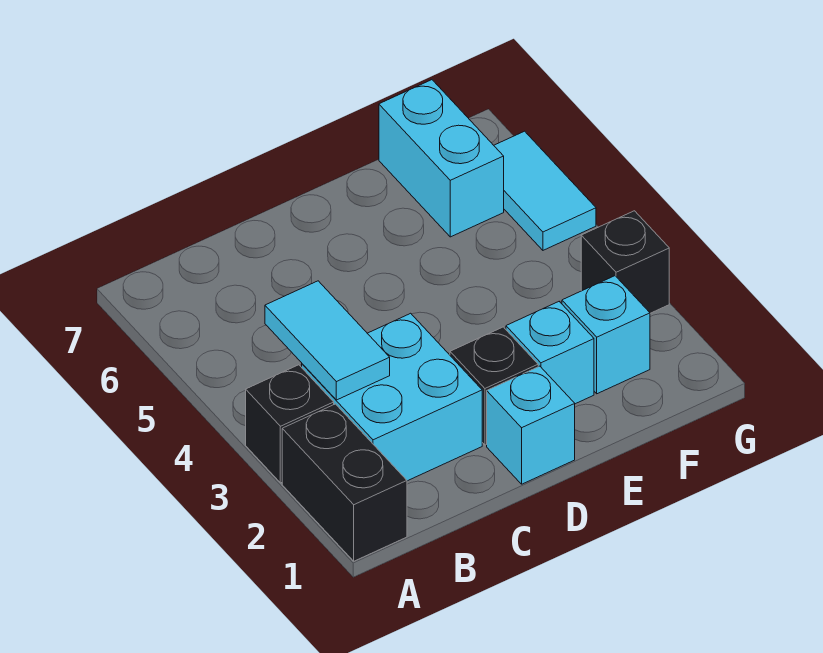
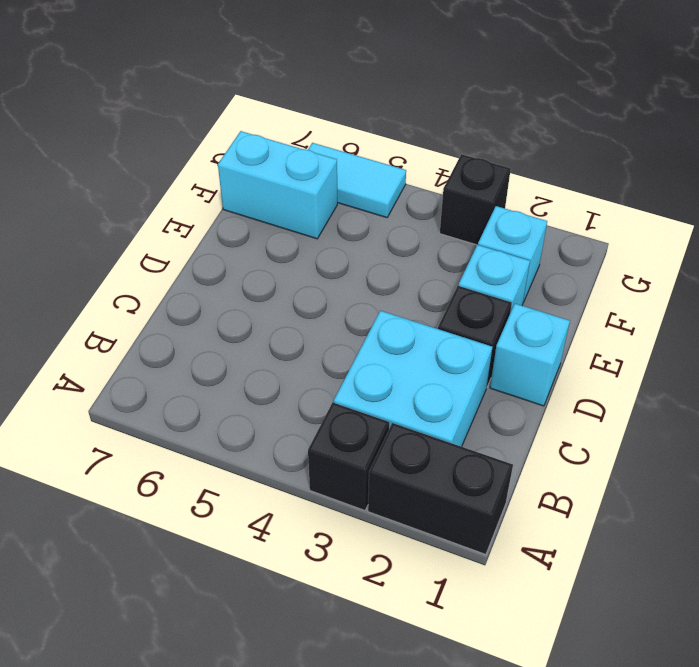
cyan 1x2 tile [265,281,390,400] -> none

